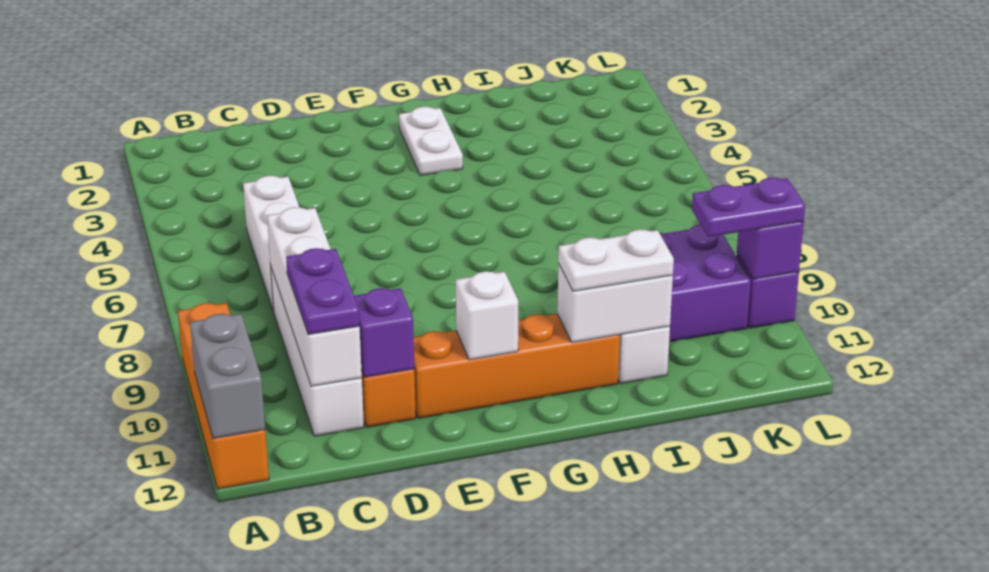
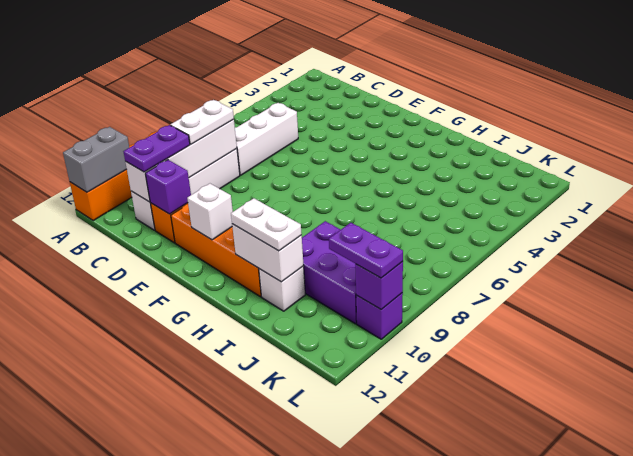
white 1x2 plate [399,107,463,176] -> white 1x2 plate moved to [171,100,234,144]

